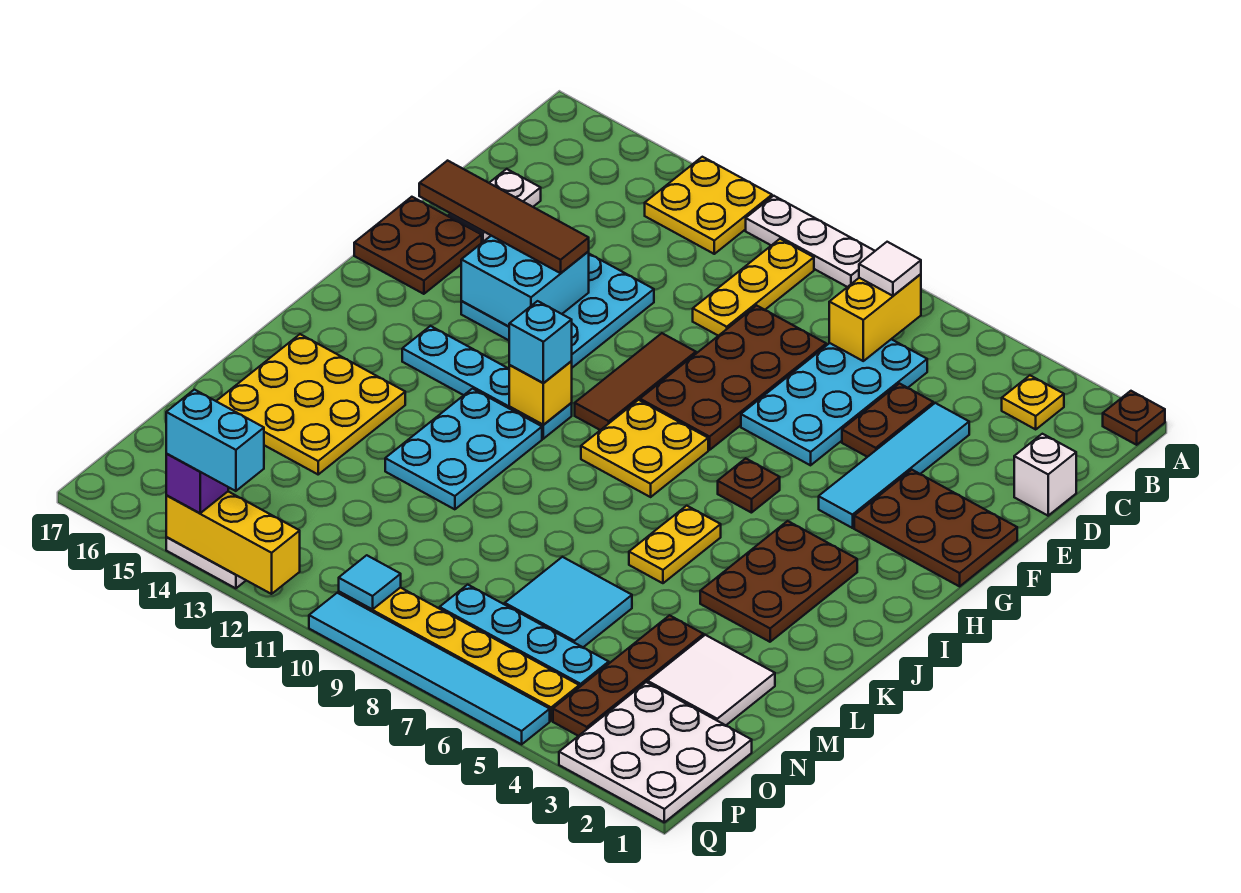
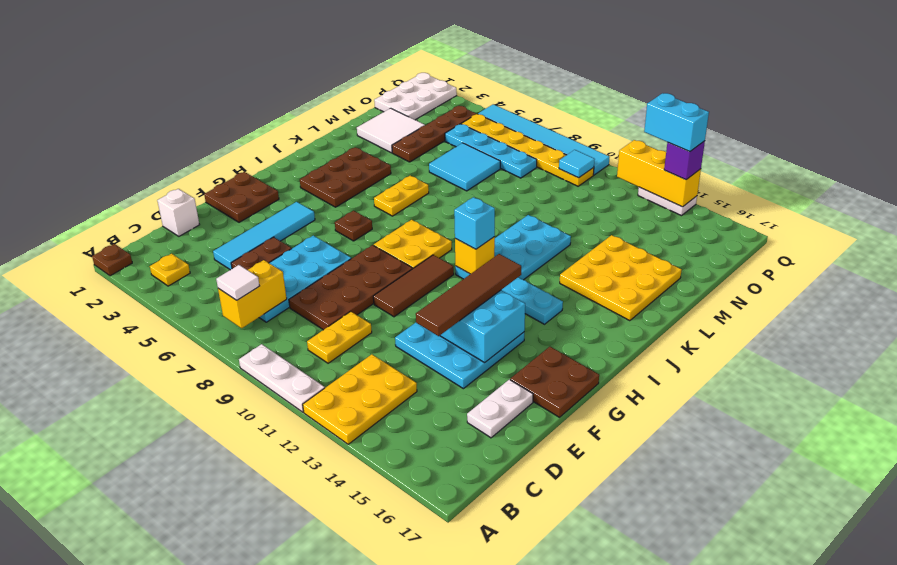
yellow 2x2 plate [645,157,772,254] -> yellow 2x3 plate [303,354,417,444]
yellow 1x3 plate [693,239,814,336] -> yellow 1x2 plate [307,311,372,363]
brown 2x3 plate [854,470,1017,586] -> brown 2x2 plate [204,172,279,222]
brown 1x4 tile [419,161,589,273] -> brown 1x4 tile turned to [416,254,521,336]
white 3x3 plate [559,682,752,822] -> white 2x3 plate [374,73,457,120]

